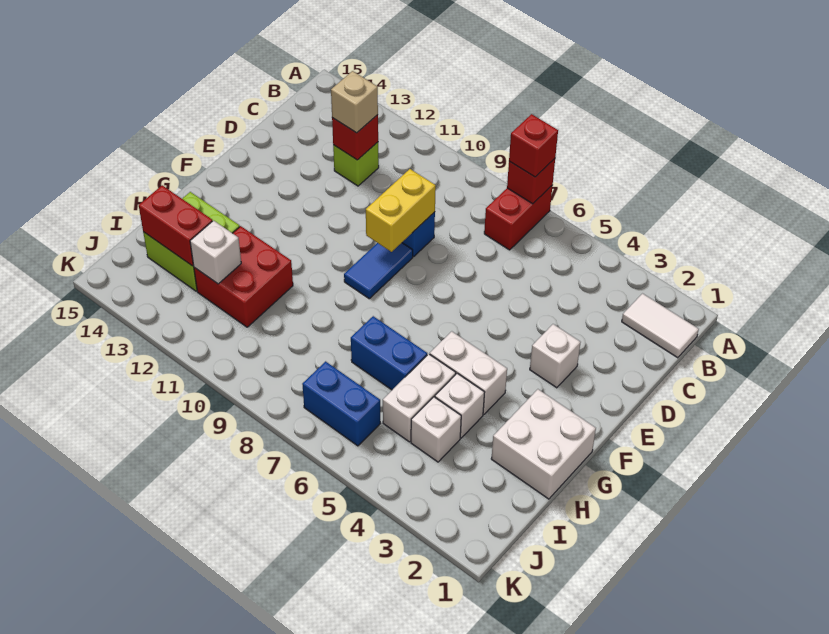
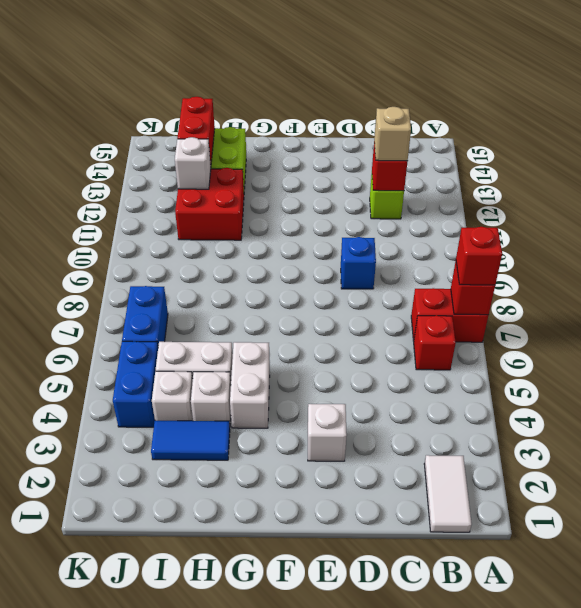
none -> red 1x1 brick [414,316,456,370]
yellow 1x2 brick [366,169,436,252] -> none
blue 1x2 tile [344,243,413,299] -> blue 1x2 tile moved to [151,421,230,460]
white 2x2 brick [491,389,596,499] -> none
blue 1x2 brick [351,316,427,390] -> blue 1x2 brick moved to [113,341,158,427]

